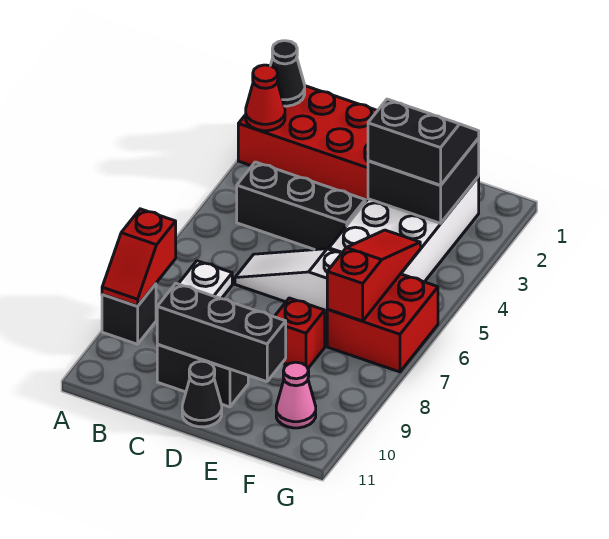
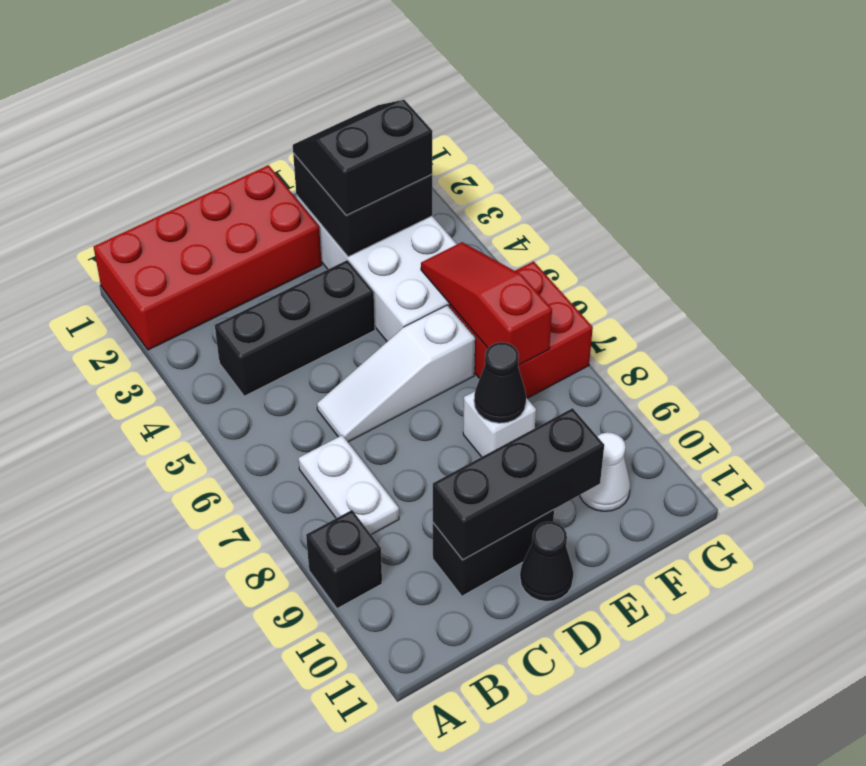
black 1x1 cone [270,41,305,106] -> black 1x1 cone moved to [474,342,526,423]
red 1x1 cone [246,65,285,131] -> none
red 1x2 slope [102,209,176,306] -> none
red 1x1 brick [274,298,325,368] -> white 1x1 brick [463,391,536,457]
pink 1x1 cone [276,362,316,428] -> white 1x1 cone [579,432,630,511]

